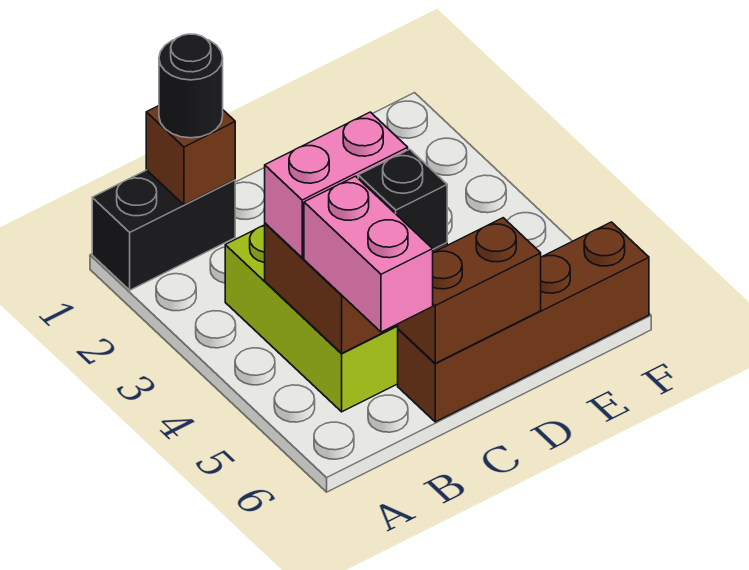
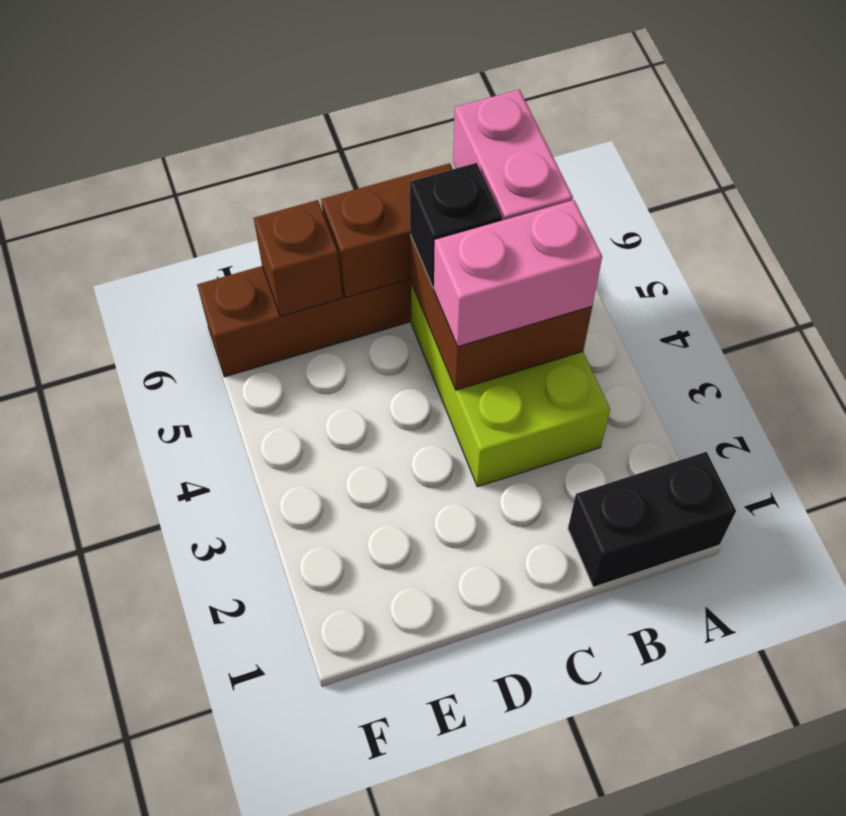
brown 1x1 brick [146,106,235,205] -> brown 1x1 brick moved to [254,200,342,317]
black 1x1 round brick [159,34,223,138] -> none

